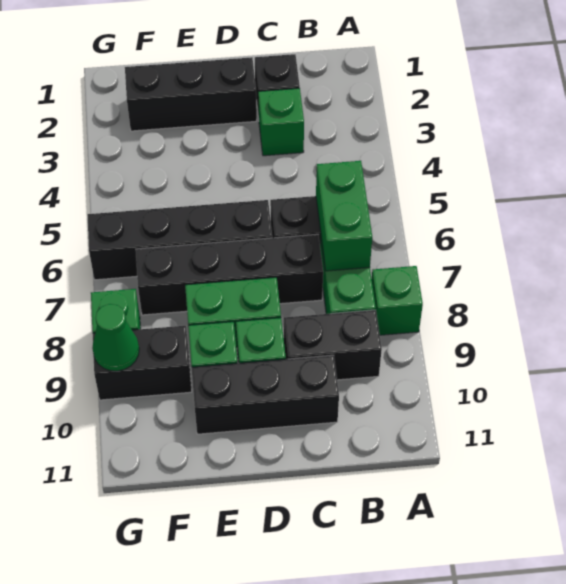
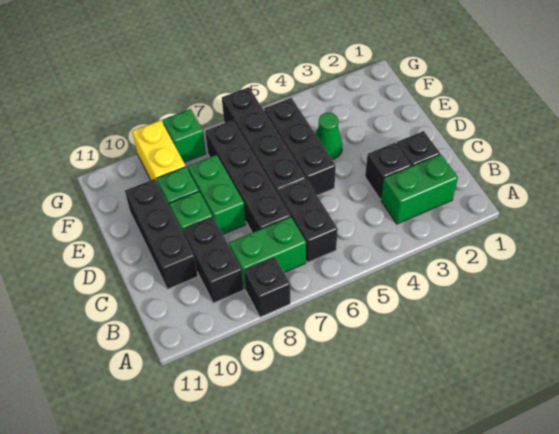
green 1x1 brick [372,266,423,335] -> black 1x1 brick [244,257,290,317]
green 1x2 brick [316,161,372,271] -> green 1x2 brick moved to [381,154,458,224]
green 1x1 brick [258,88,304,156] -> black 1x1 brick [365,143,411,200]
black 1x3 brick [125,57,257,131] -> black 1x3 brick moved to [264,98,336,195]
black 1x2 brick [93,326,192,400] -> yellow 1x2 brick [132,120,186,182]
green 1x1 cone [92,304,139,371] -> green 1x1 cone moved to [316,113,342,160]

